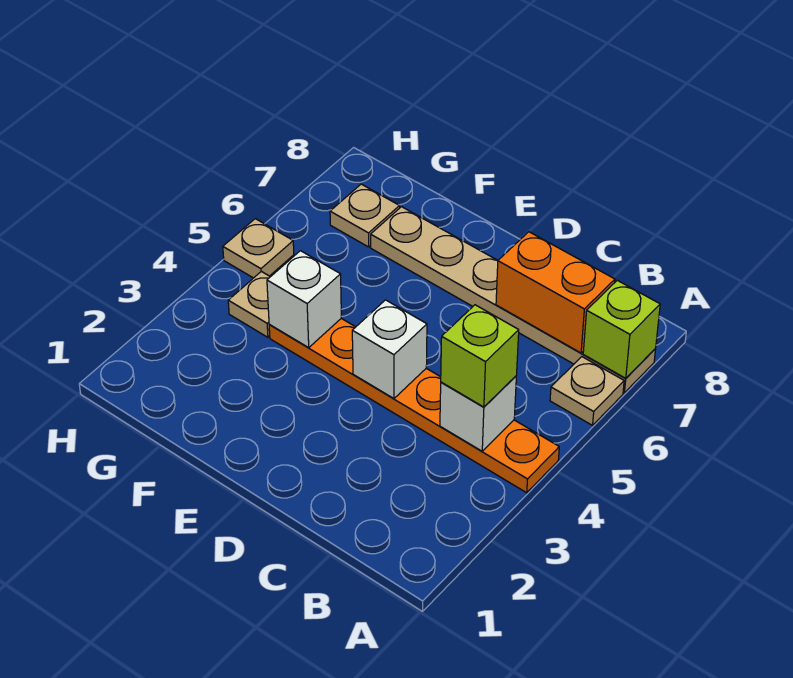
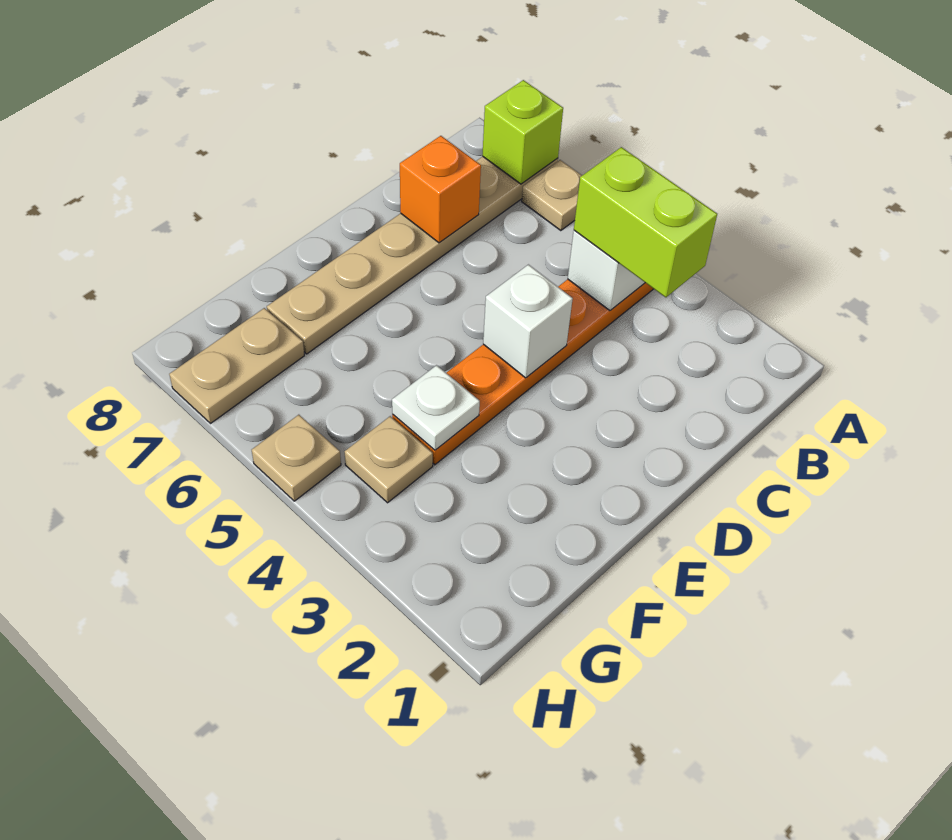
lime 1x1 brick [441,305,519,407] -> lime 1x2 brick [574,147,717,297]
orange 1x2 brick [496,232,615,353] -> orange 1x1 brick [400,136,481,243]
white 1x1 brick [267,251,341,348] -> white 1x1 plate [392,365,480,450]
tan 1x1 plate [330,184,400,247] -> tan 1x2 plate [169,308,304,423]

